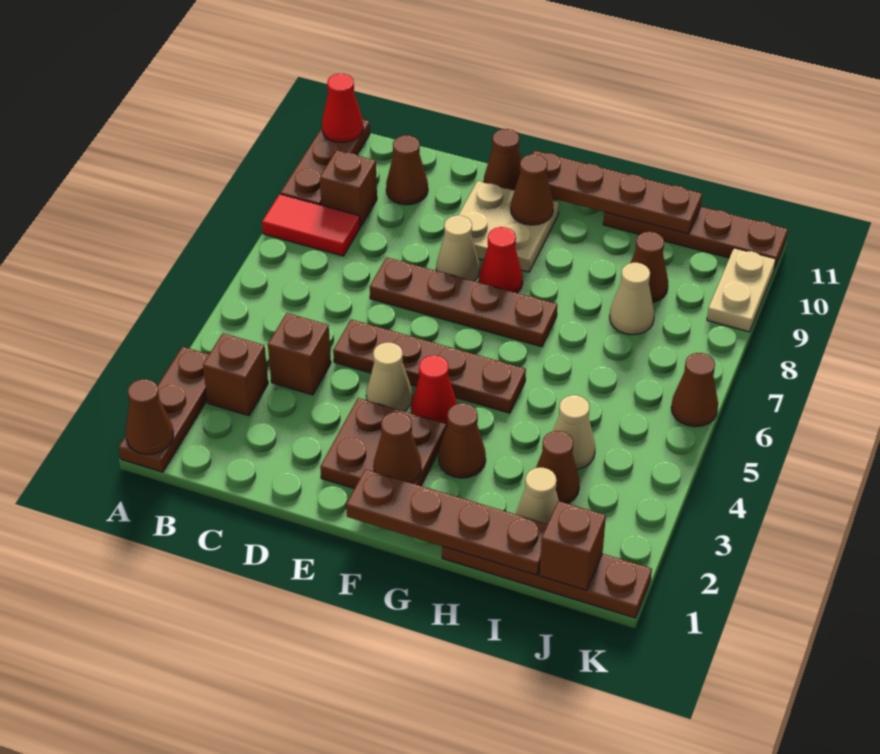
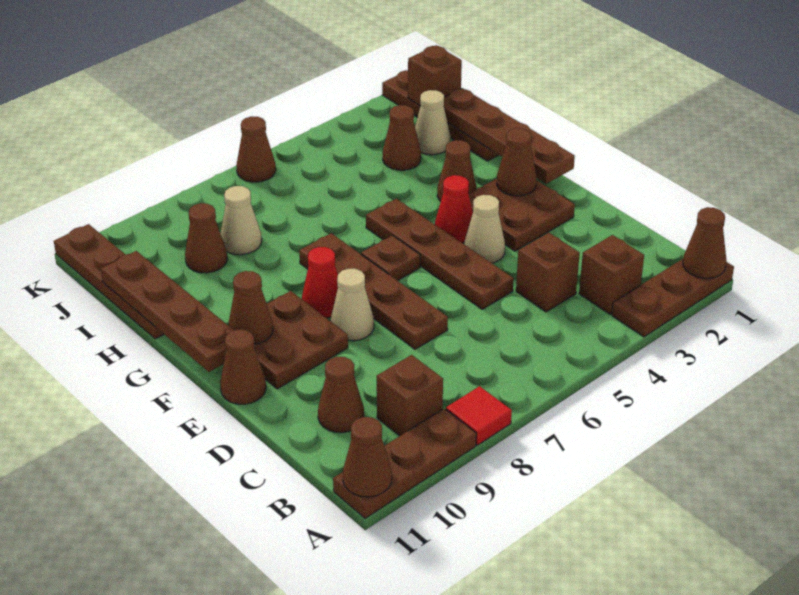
red 1x2 tile [262,194,360,256] -> red 1x1 tile [446,386,512,445]
red 1x1 cone [322,74,363,142] -> brown 1x1 cone [343,417,392,497]
tan 2x2 plate [458,181,559,272] -> brown 2x2 plate [254,291,348,389]
none -> brown 1x1 plate [361,235,420,281]
tan 1x1 cone [553,395,595,469] -> none
tan 1x2 plate [707,248,776,332] -> none

